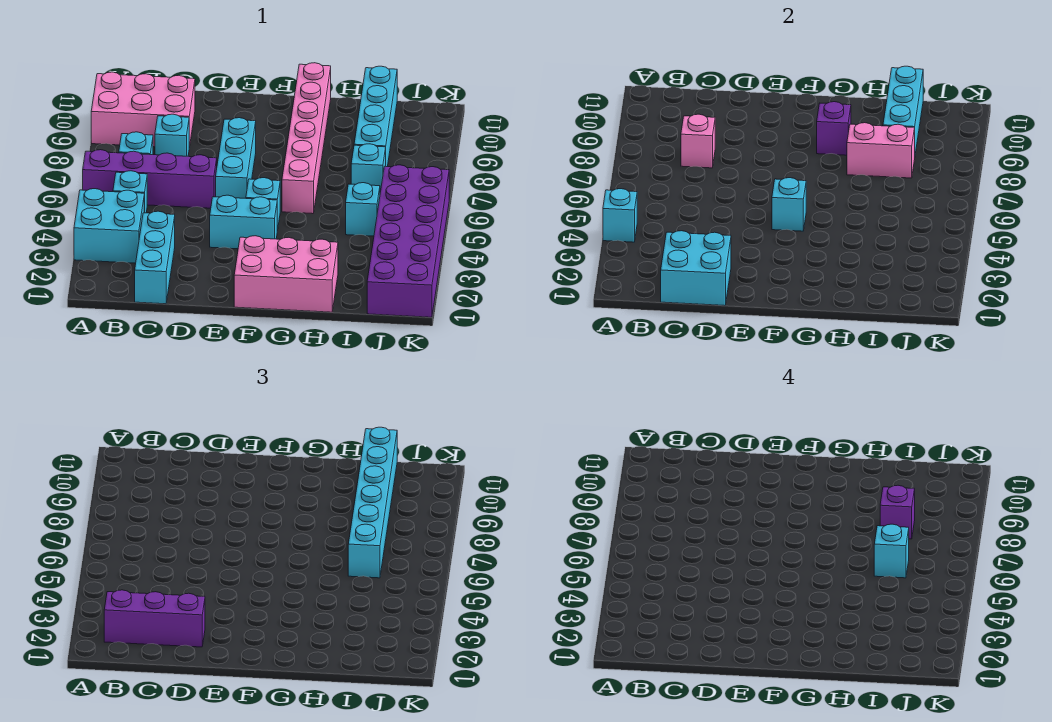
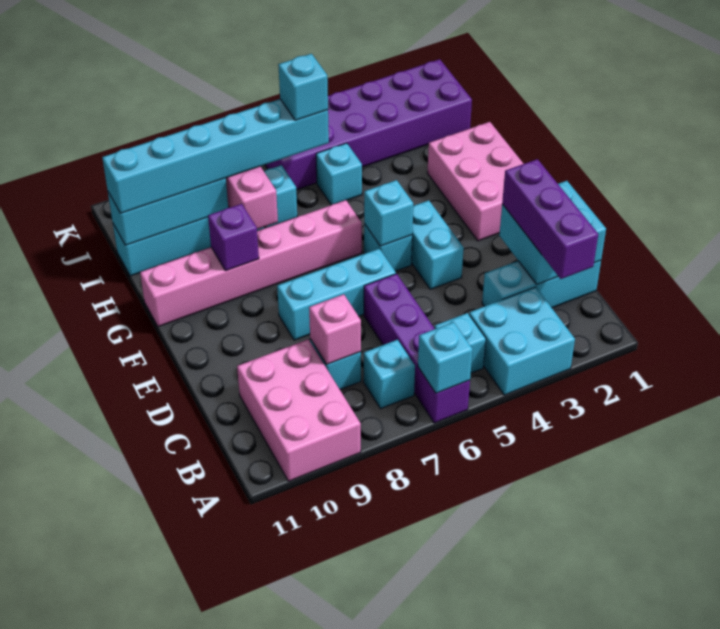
cyan 1x1 brick [603,189,637,242] -> cyan 1x1 brick moved to [418,322,473,393]
purple 1x1 brick [880,485,915,539] -> none

